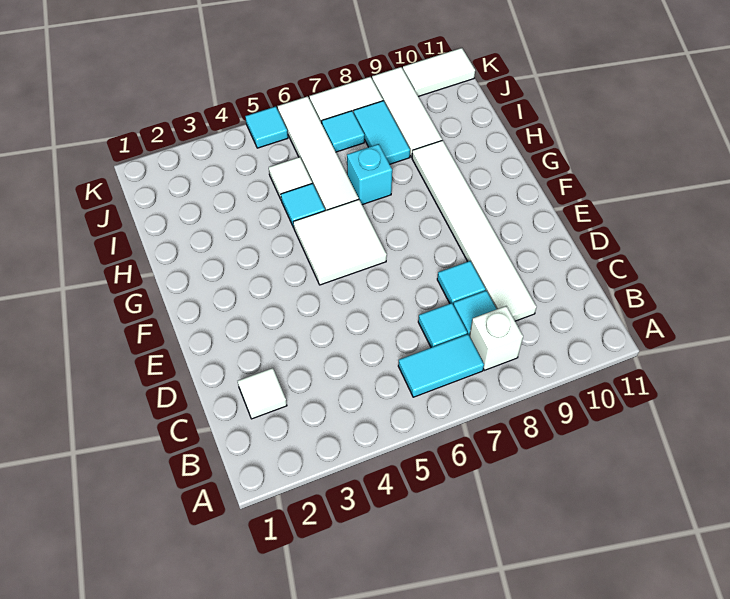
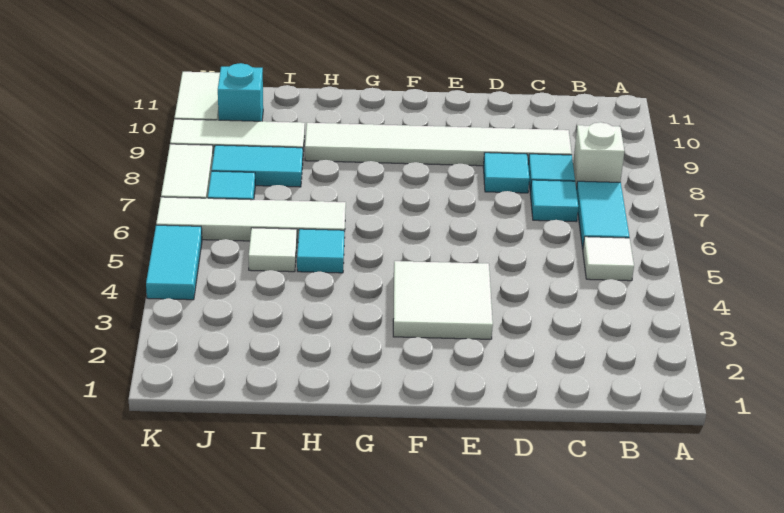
white 1x1 tile [238,368,287,419] -> white 1x1 tile moved to [583,237,634,281]
white 2x2 tile [293,199,387,285] -> white 2x2 tile moved to [393,261,493,339]
cyan 1x1 brick [347,144,392,205] -> cyan 1x1 brick moved to [218,63,263,121]
cyan 1x1 tile [245,106,288,148] -> cyan 1x2 tile [146,225,202,300]

